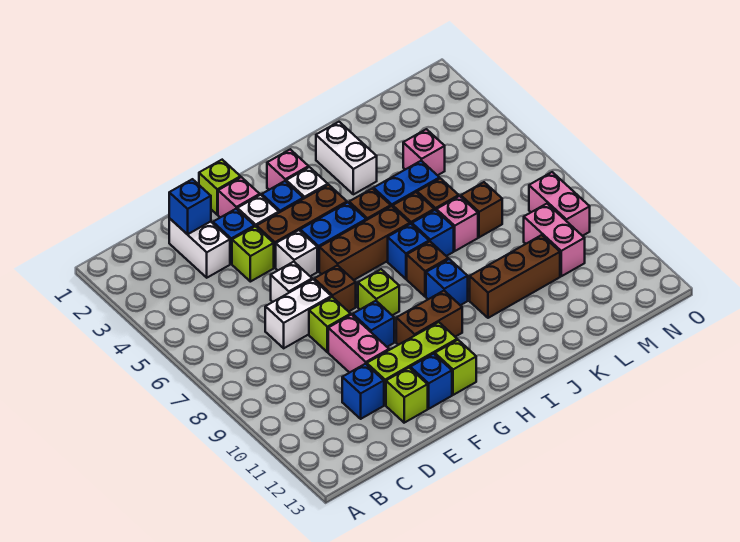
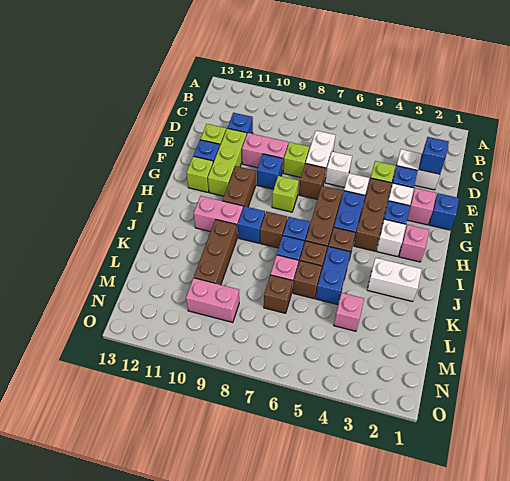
lime 1x1 brick [199,160,240,215] -> blue 1x1 brick [429,193,459,230]
pink 1x2 brick [529,172,590,236] -> pink 1x2 brick moved to [194,196,243,237]

